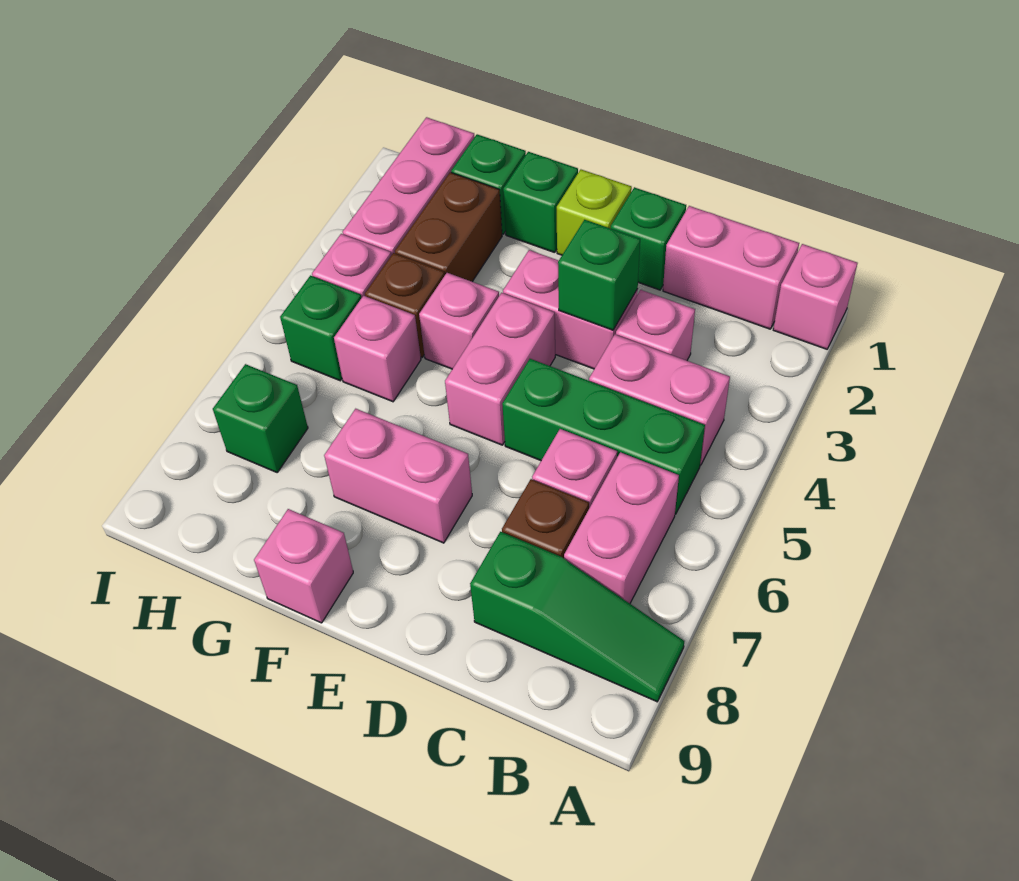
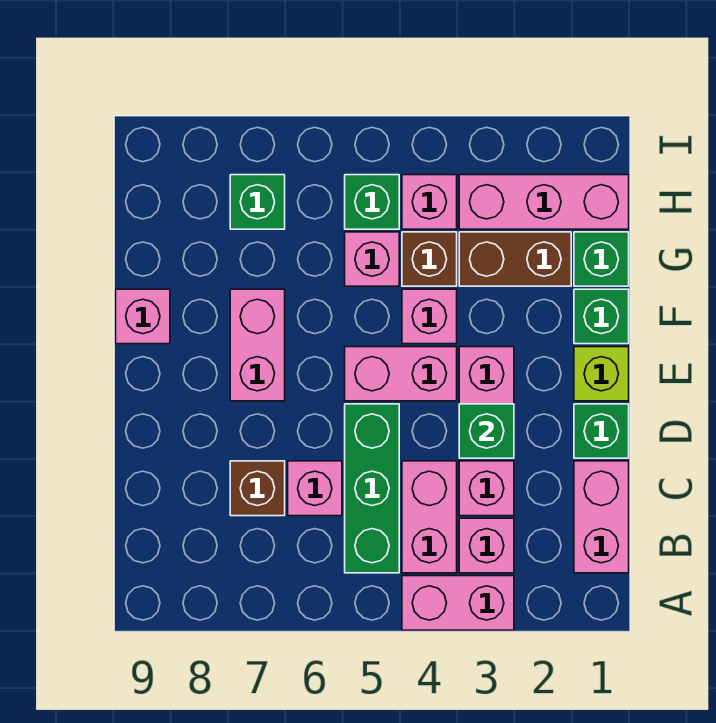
pink 1x1 brick [773,244,857,349] -> pink 1x1 brick moved to [459,518,514,573]
green 1x3 slope [470,532,684,702] -> none
pink 1x2 brick [564,452,679,603] -> pink 1x2 brick moved to [402,576,514,630]

